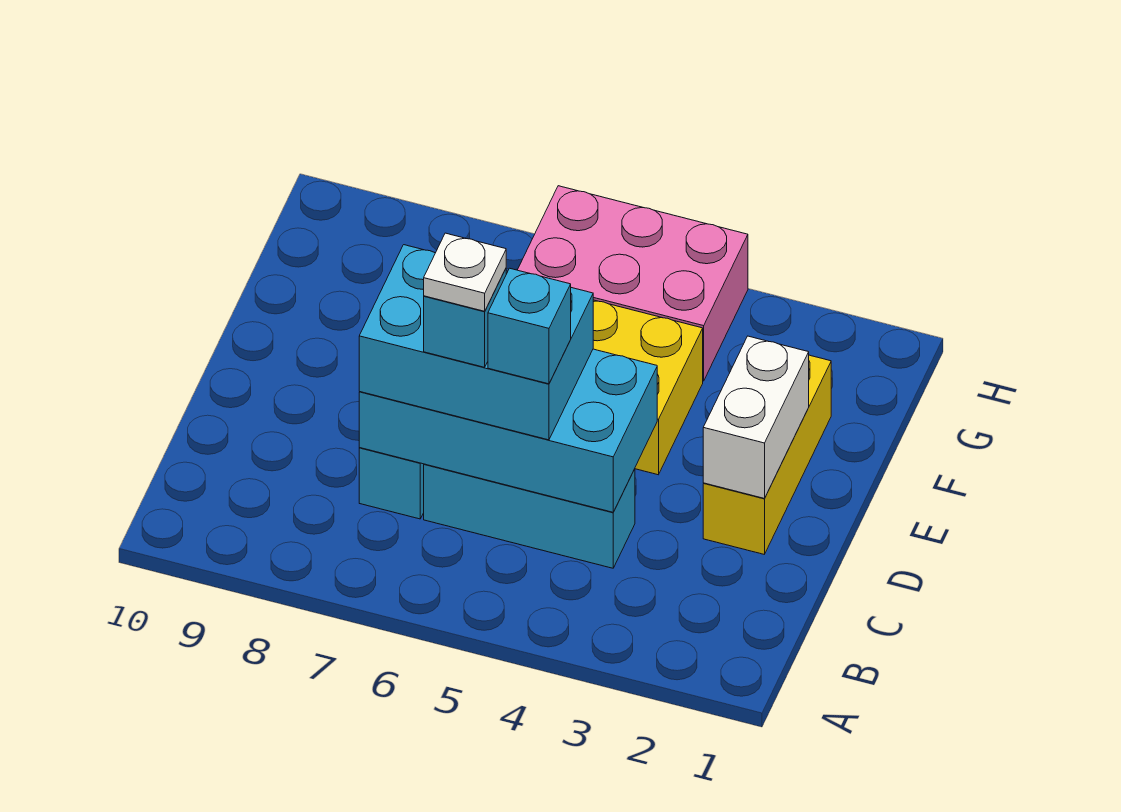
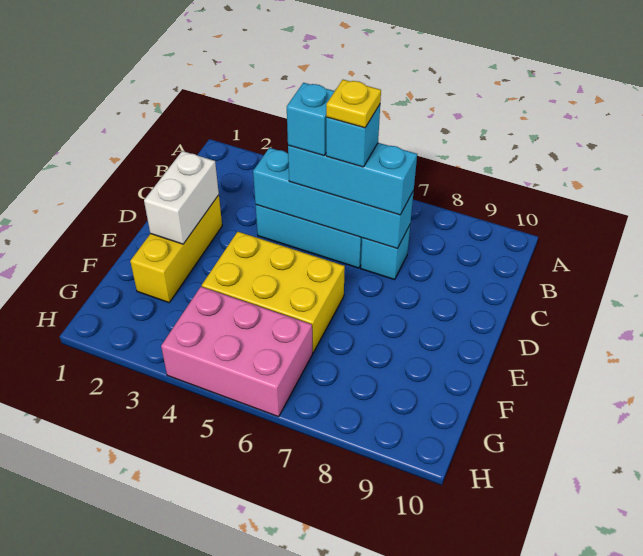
cyan 2x4 brick [359,349,657,512] -> cyan 1x4 brick [253,148,414,248]
cyan 2x3 brick [359,245,593,440] -> cyan 1x3 brick [288,143,417,215]
white 1x1 plate [424,233,506,311] -> yellow 1x1 plate [326,80,381,128]

